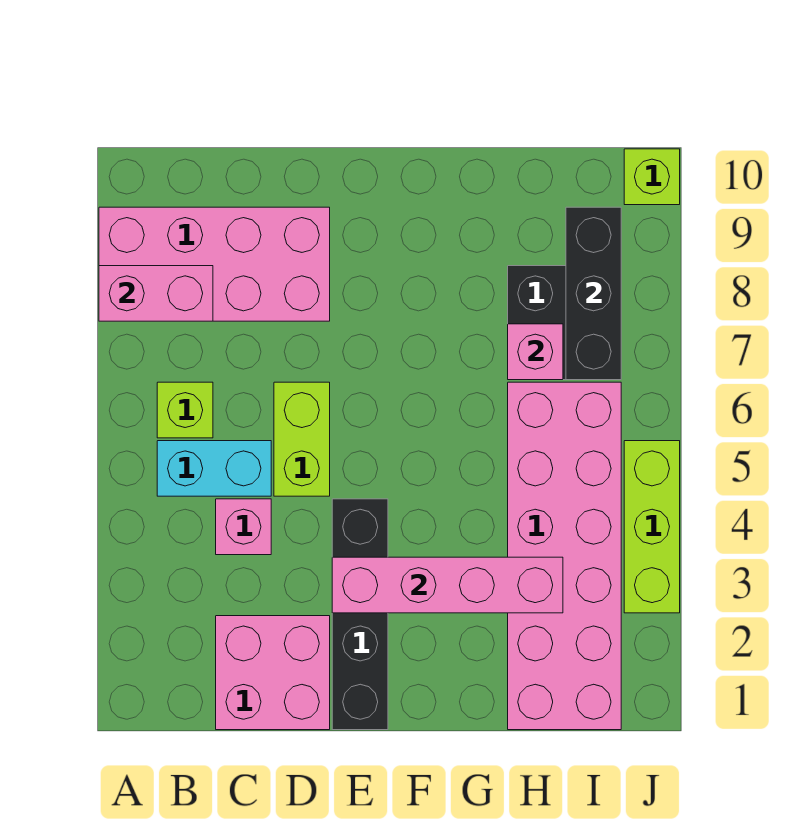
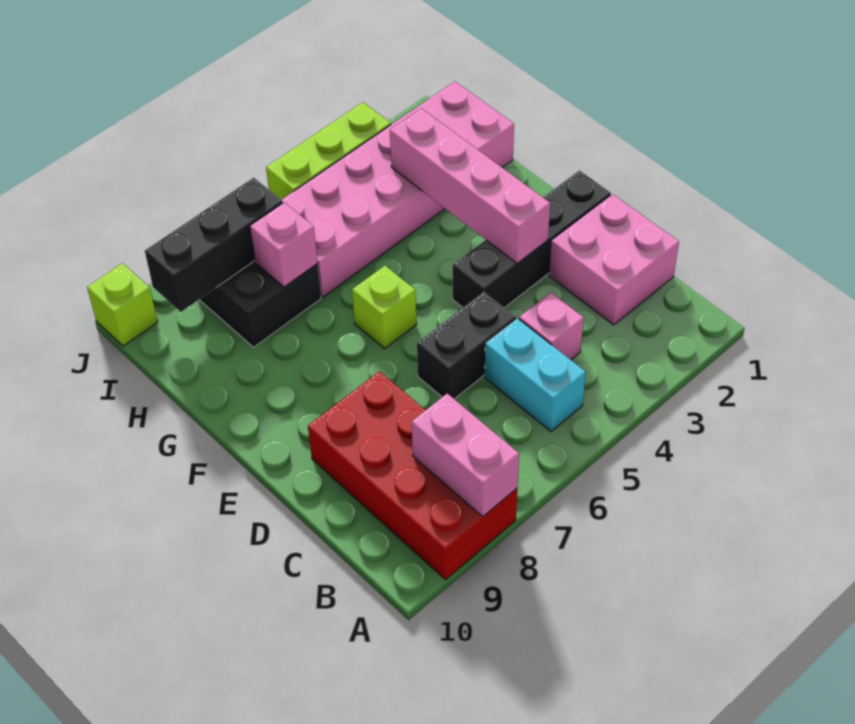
pink 2x4 brick [99,207,330,321] -> red 2x4 brick [308,371,518,580]
lime 1x1 brick [157,382,213,438] -> lime 1x1 brick moved to [352,266,417,349]
lime 1x2 brick [274,382,330,496] -> black 1x2 brick [417,292,516,399]

